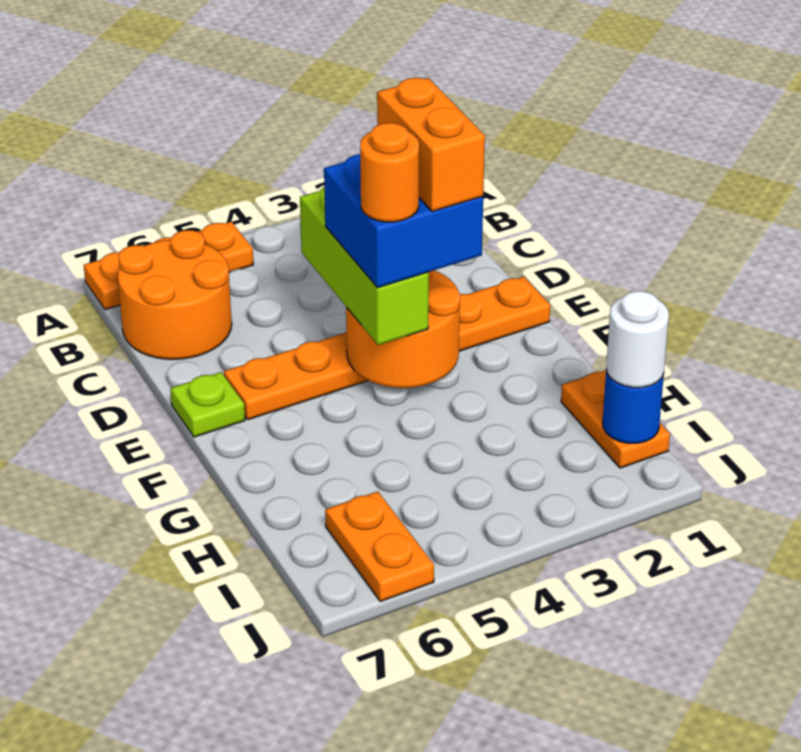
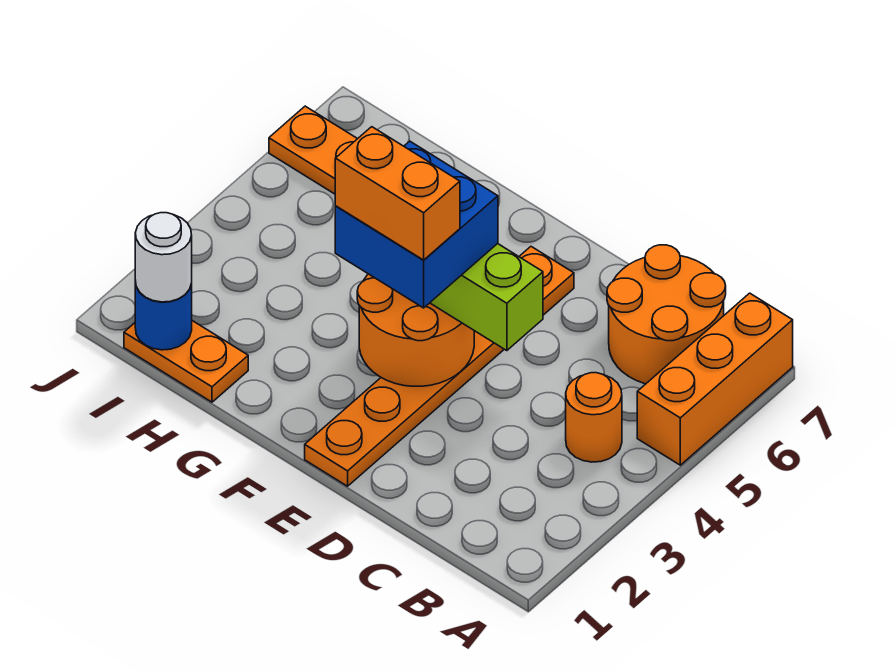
orange 1x3 plate [84,222,254,310] -> orange 1x3 brick [637,293,793,465]
lime 1x1 plate [170,372,245,437] -> none
orange 1x1 round brick [360,123,419,222] -> orange 1x1 round brick moved to [566,373,622,462]

